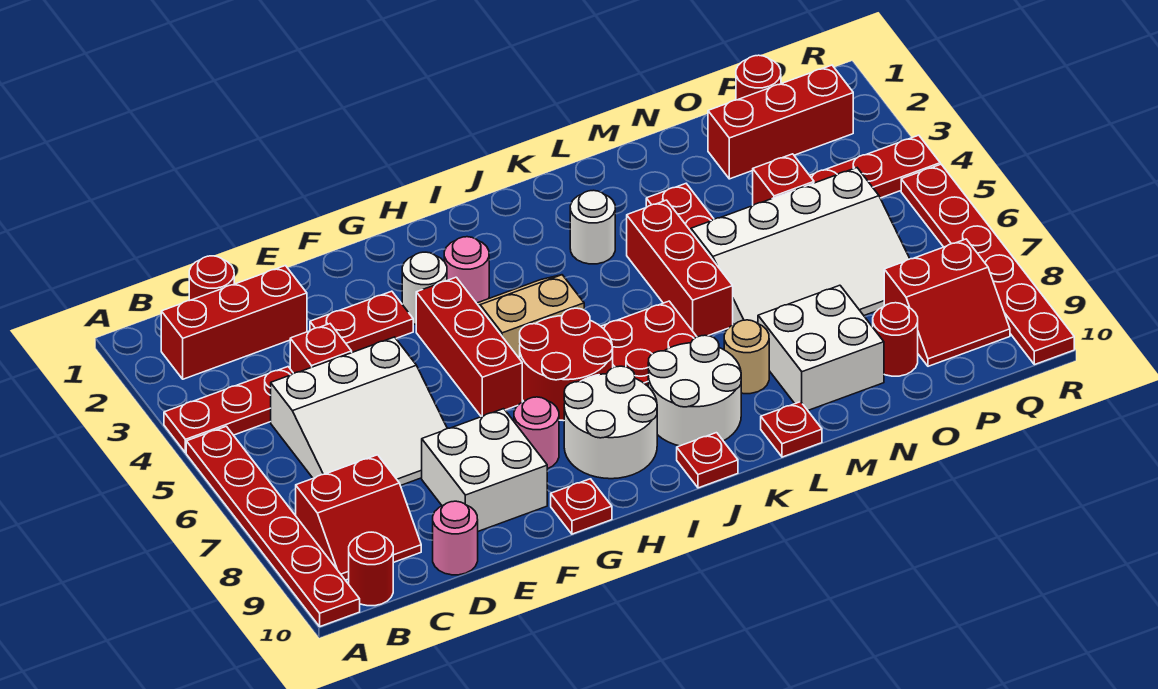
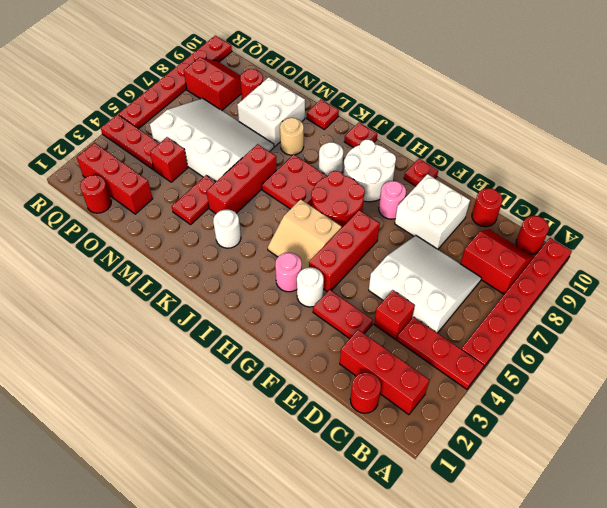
pink 1x1 round brick [433,501,478,575] -> red 1x1 round brick [472,188,502,227]
white 2x2 round brick [648,335,741,446] -> white 1x1 round brick [319,142,343,176]

